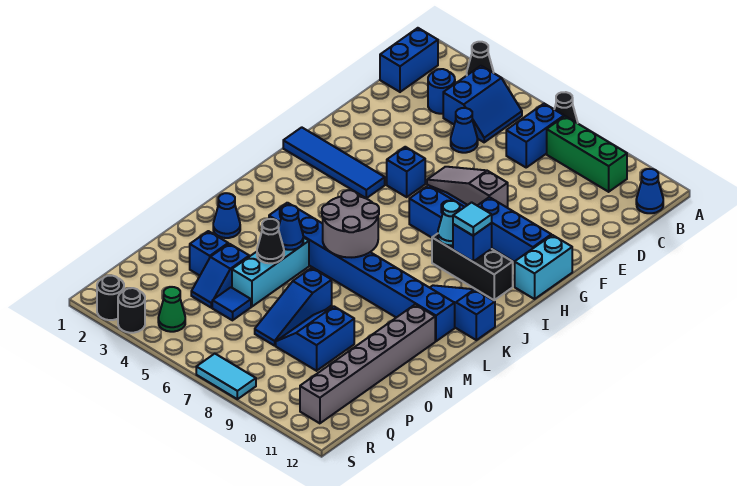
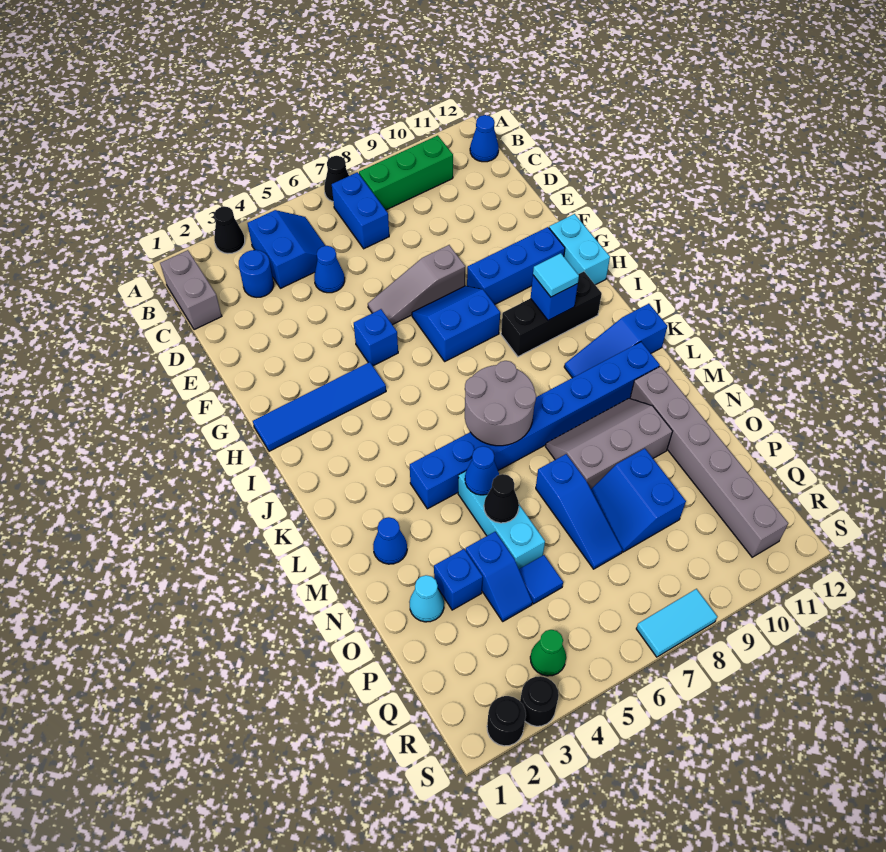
blue 1x2 brick [380,28,438,92] -> grey 1x2 brick [160,250,222,330]
cyan 1x1 cone [438,201,460,245] -> cyan 1x1 cone moved to [409,575,444,622]
none -> grey 2x3 slope [546,398,673,489]

